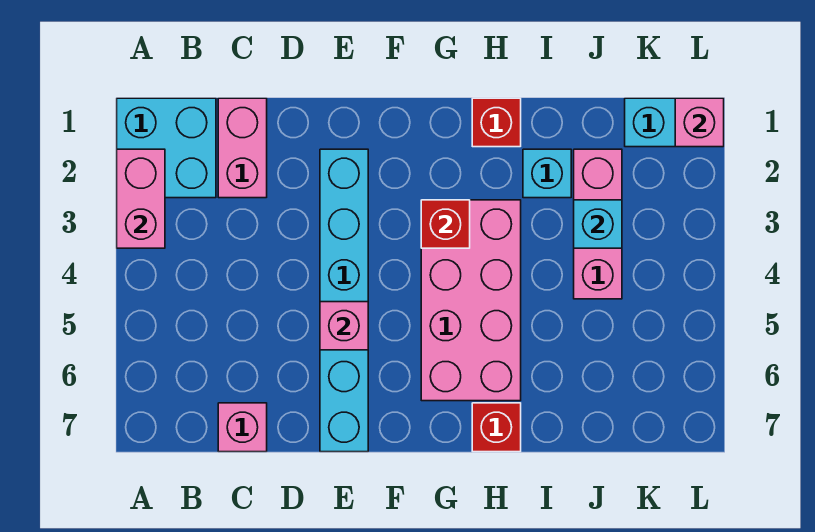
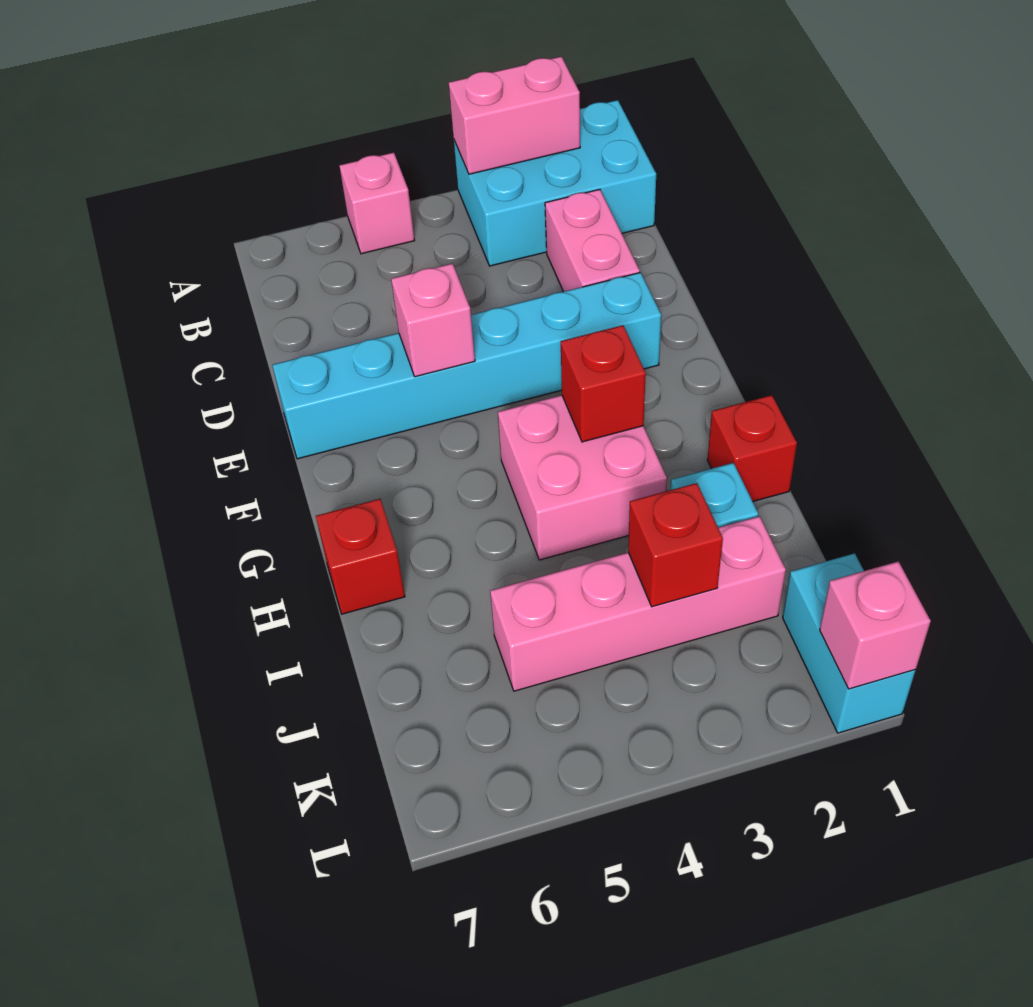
cyan 2x2 brick [117,98,216,198] -> cyan 2x3 brick [454,100,656,266]
pink 1x2 brick [218,98,267,198] -> pink 1x2 brick turned to [545,189,640,292]
pink 1x1 brick [218,403,267,452] -> pink 1x1 brick moved to [339,153,415,254]
pink 2x4 brick [421,200,521,401] -> pink 2x2 brick [498,395,667,560]
pink 1x3 brick [574,149,622,299] -> pink 1x4 brick [490,516,786,691]
cyan 1x1 brick [574,200,622,248] -> red 1x1 brick [628,483,723,607]

